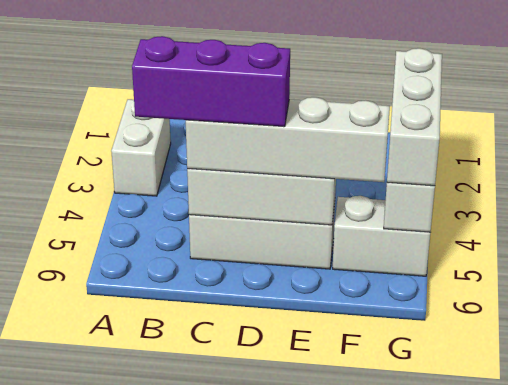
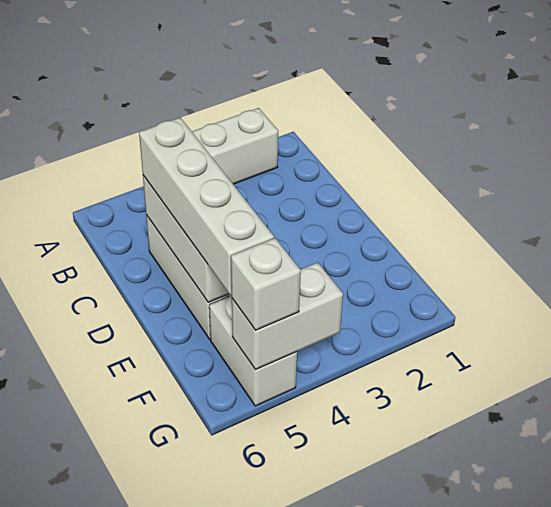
purple 1x3 brick [132,36,290,127] -> none
white 1x3 brick [387,48,442,186] -> white 1x1 brick [231,238,301,330]

